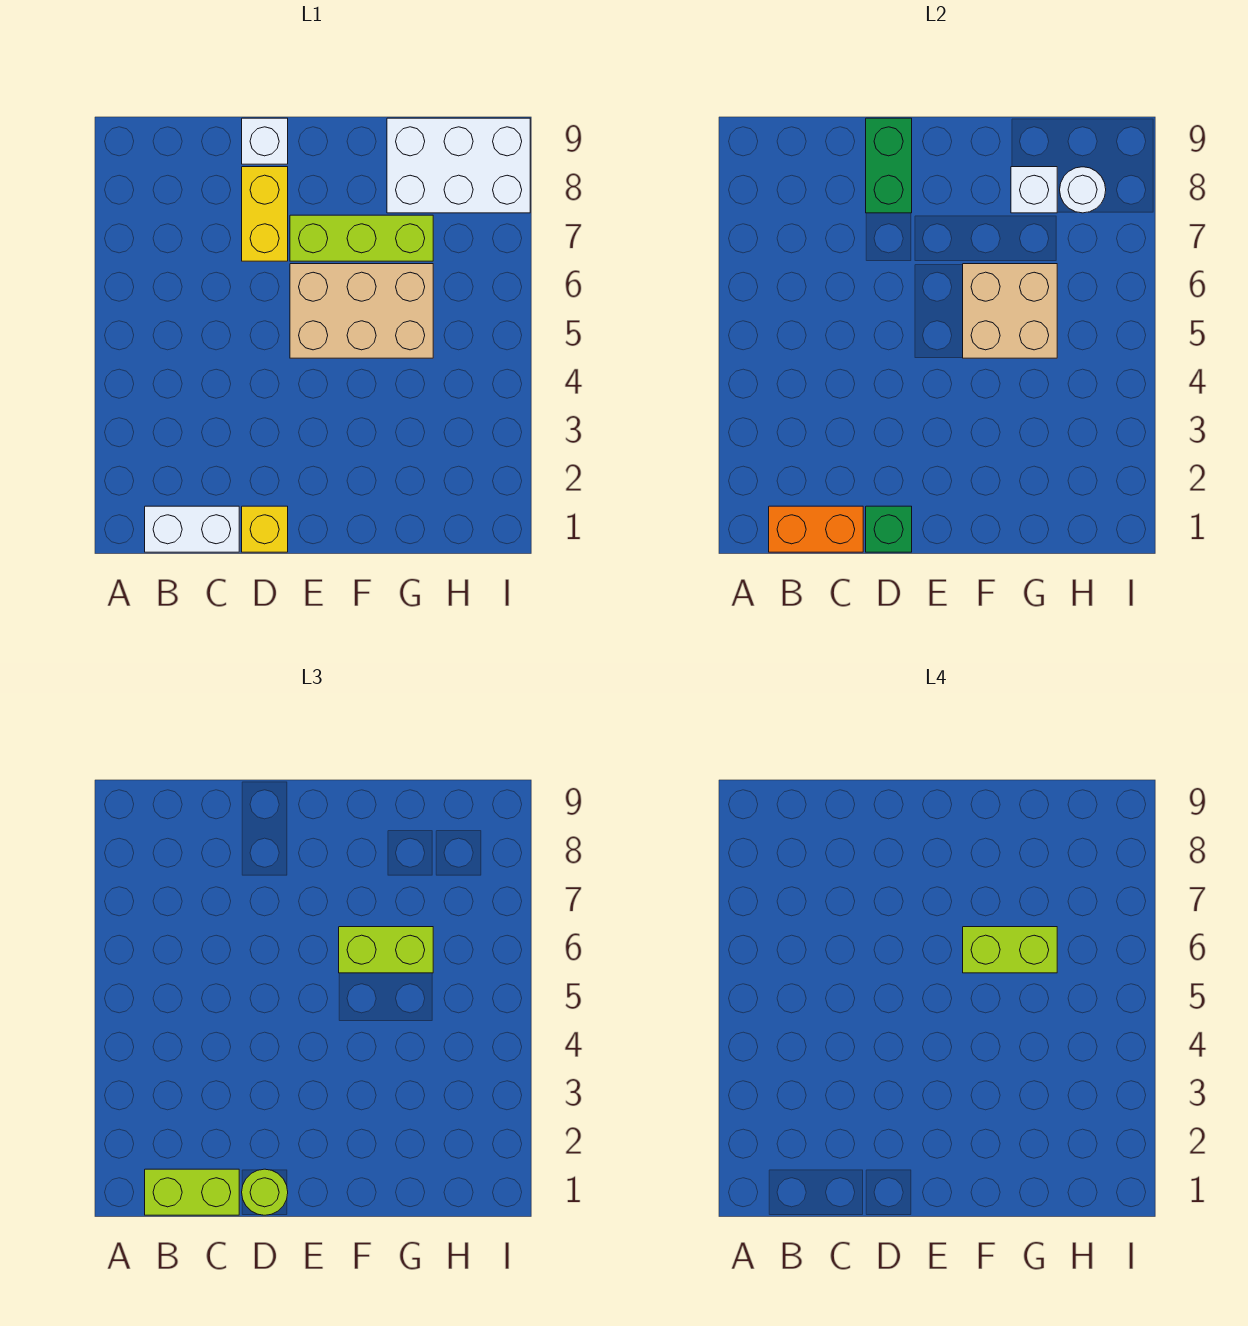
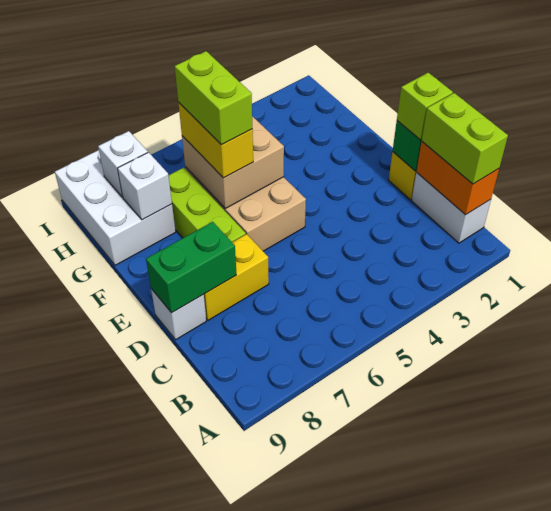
lime 1x1 round brick [242,1169,288,1215] -> lime 1x1 brick [397,73,453,140]
lime 1x2 brick [339,927,433,973] -> yellow 1x2 brick [178,102,253,178]
white 1x1 round brick [1060,167,1106,213] -> white 1x1 brick [98,131,148,197]

